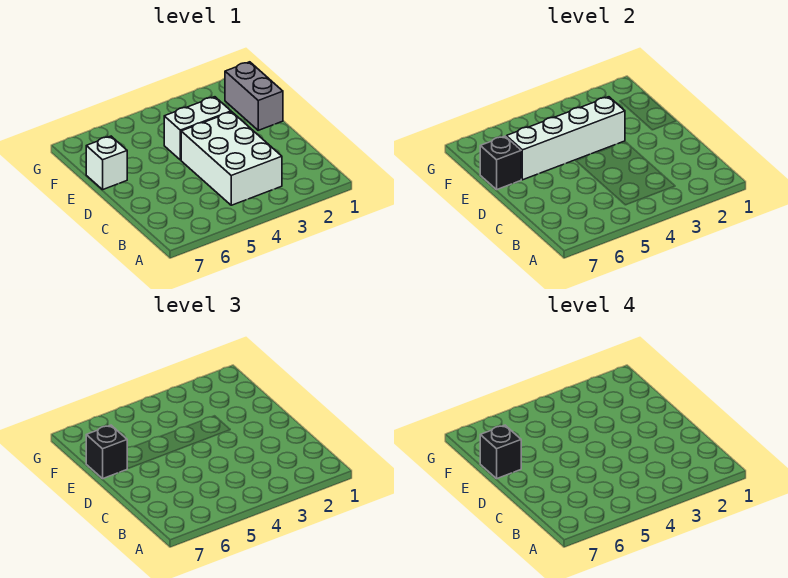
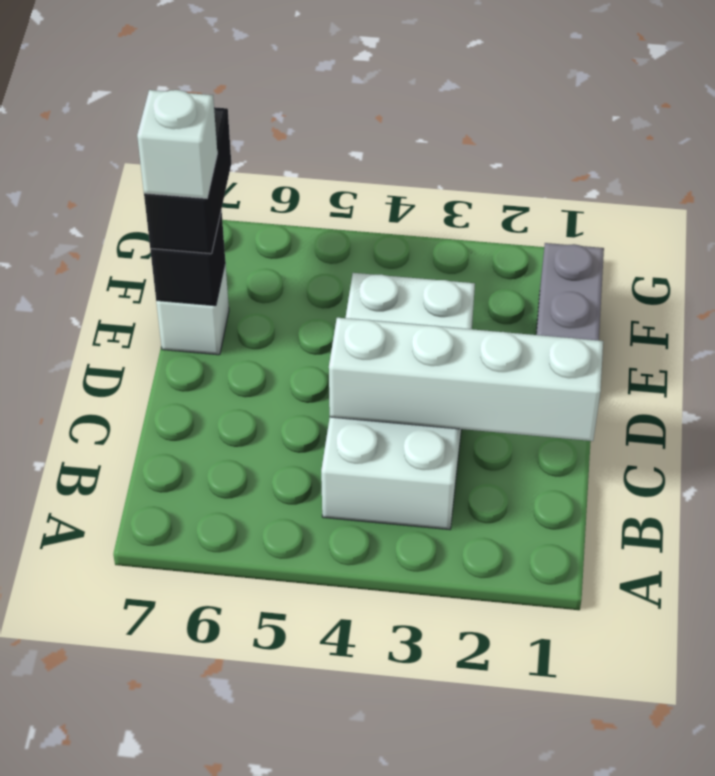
white 1x4 brick [506,97,625,180] -> white 1x4 brick moved to [329,318,603,441]
black 1x1 brick [86,425,127,479] -> black 1x2 brick [144,107,231,254]
black 1x1 brick [480,425,521,479] -> white 1x1 brick [137,90,217,198]

